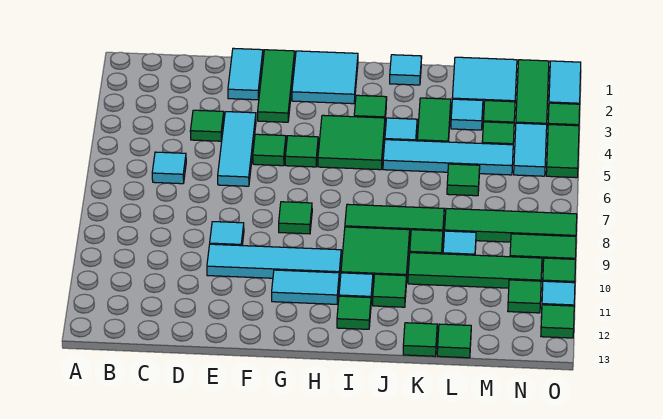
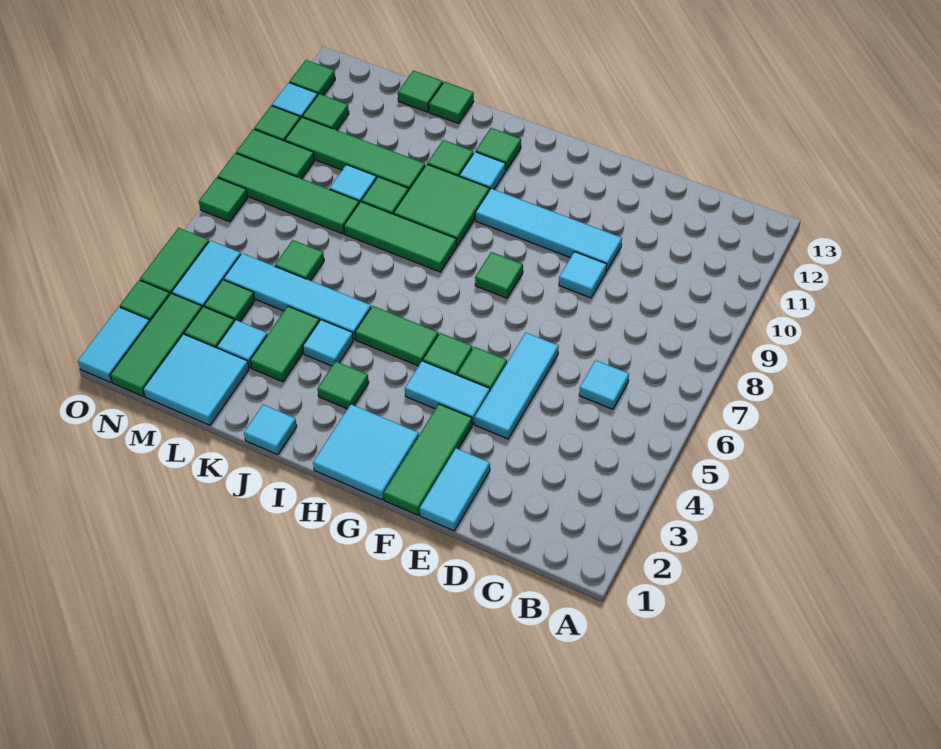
green 1x1 tile [190,110,224,141] -> green 1x1 tile moved to [199,178,248,222]
cyan 1x2 tile [272,270,339,304] -> cyan 1x2 tile moved to [405,361,490,424]
green 2x2 tile [318,115,385,170] -> green 1x2 tile [355,306,438,366]

